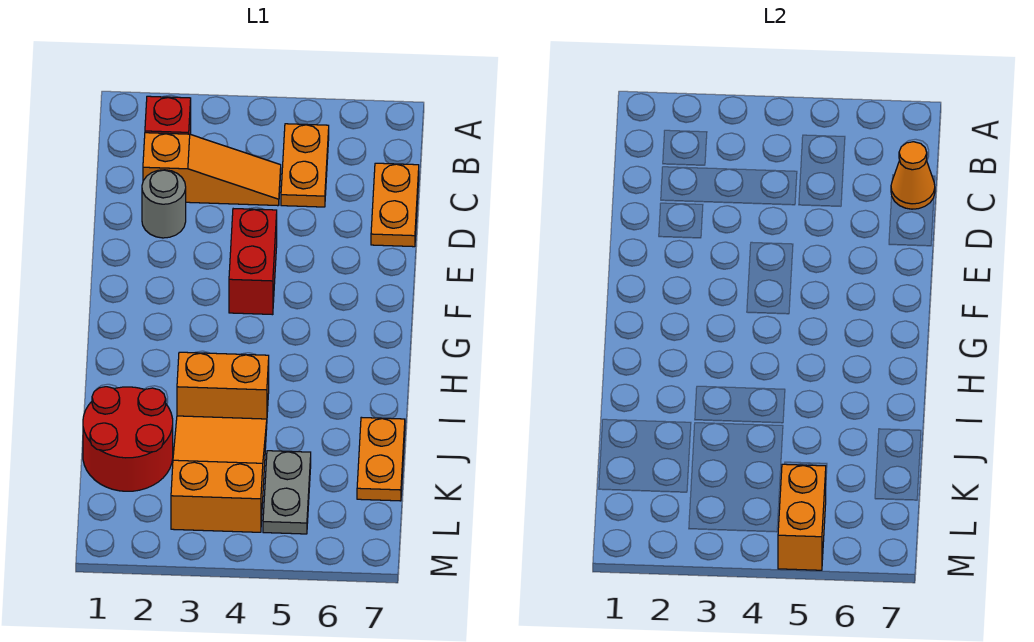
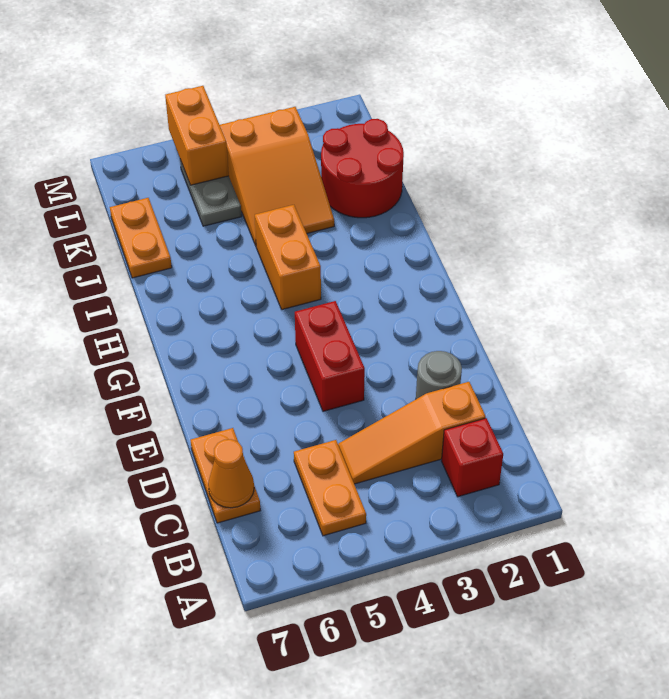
orange 1x2 brick [177,352,269,419] -> orange 1x2 brick turned to [255,205,321,310]

